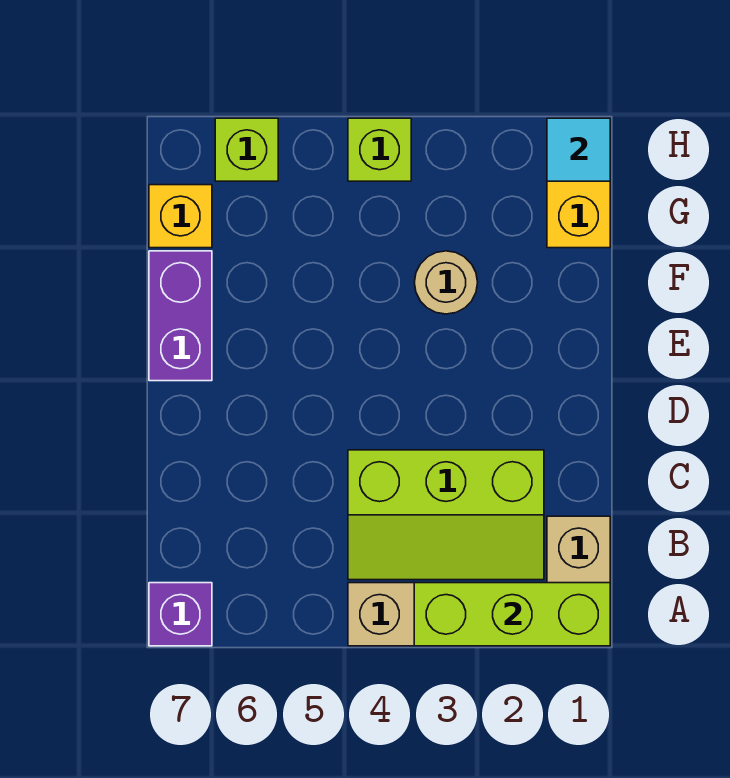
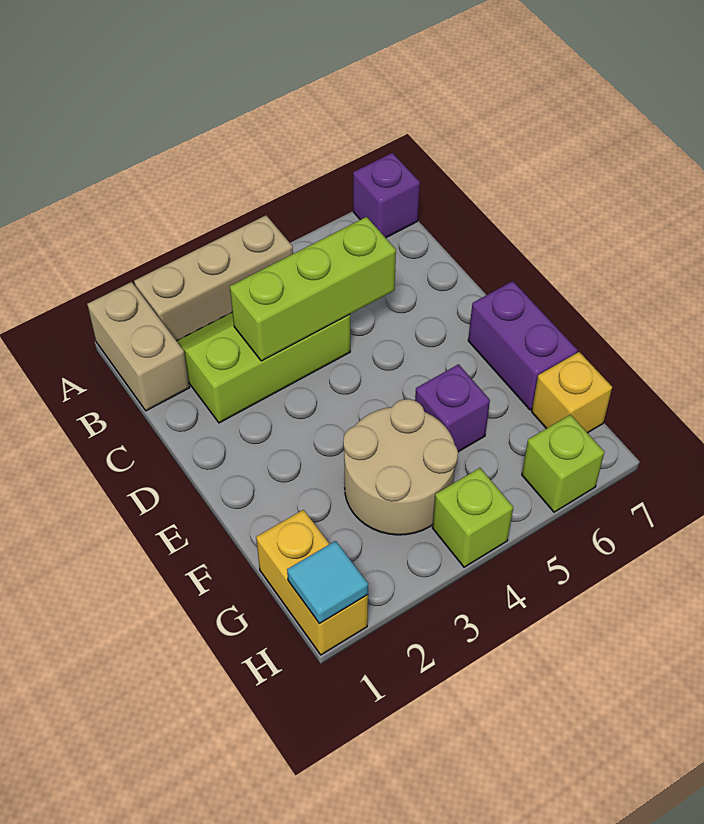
lime 1x3 brick [414,583,610,646] -> lime 1x3 brick moved to [230,217,396,361]
tan 1x1 round brick [414,251,478,314] -> tan 2x2 round brick [343,399,458,535]
none -> purple 1x1 brick [415,364,490,452]

